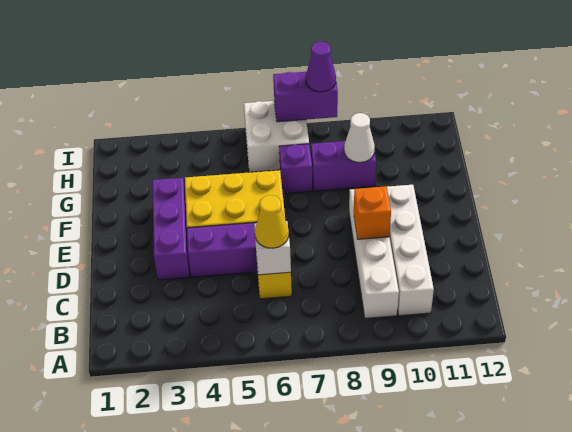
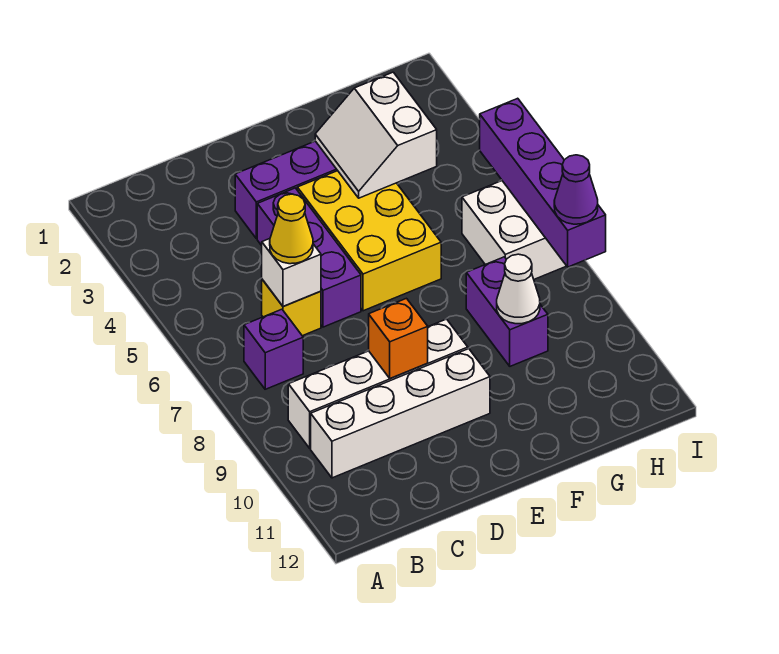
none -> white 2x2 slope [315,72,437,198]
purple 1x1 brick [279,144,312,193] -> purple 1x1 brick moved to [244,309,303,389]
purple 1x2 brick [273,72,338,122] -> purple 1x4 brick [480,98,606,267]

